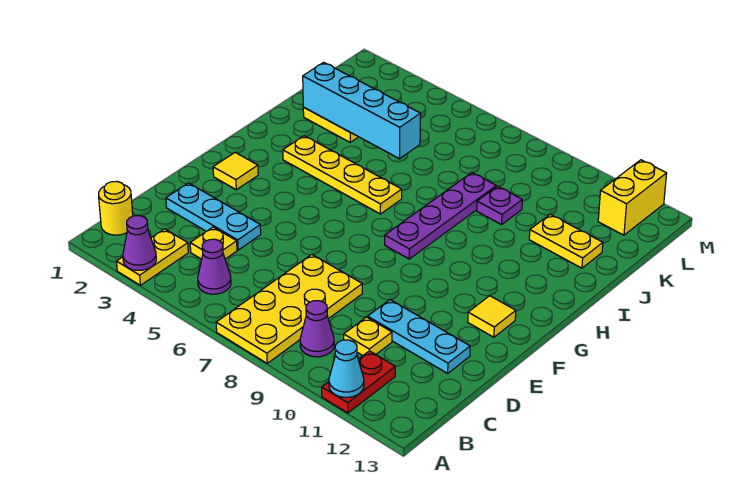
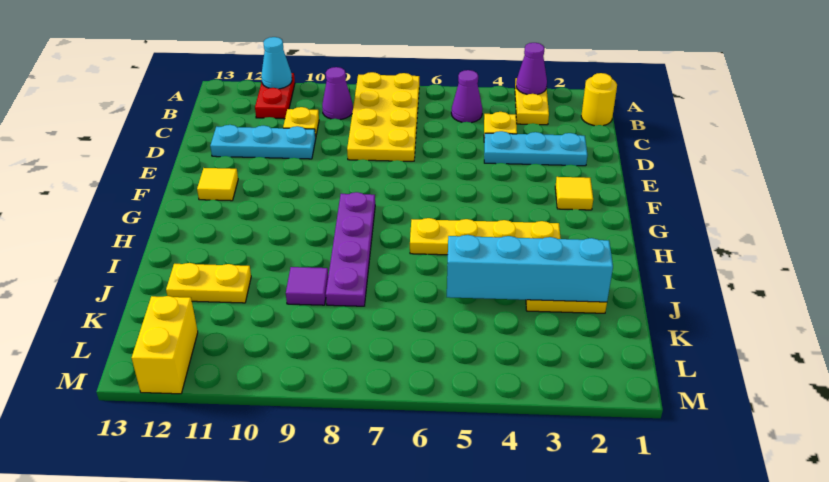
purple 1x1 plate [477,186,522,225] -> purple 1x1 tile [286,267,328,305]

